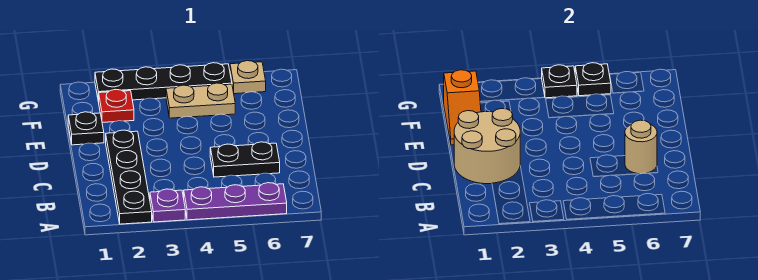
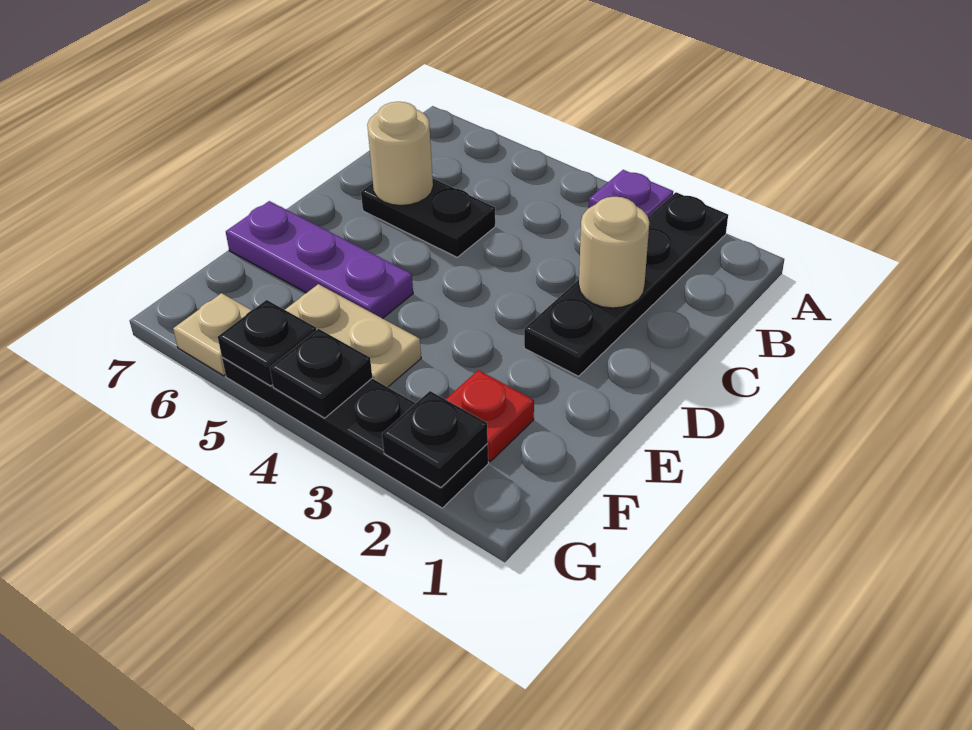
purple 1x3 plate [184,183,287,220] -> purple 1x3 plate moved to [226,201,413,319]
tan 2x2 round brick [454,109,520,184] -> tan 1x1 round brick [579,197,649,308]
black 1x1 plate [68,112,104,145] -> black 1x1 plate moved to [382,391,488,487]
orange 1x2 slope [444,70,481,145] -> none

